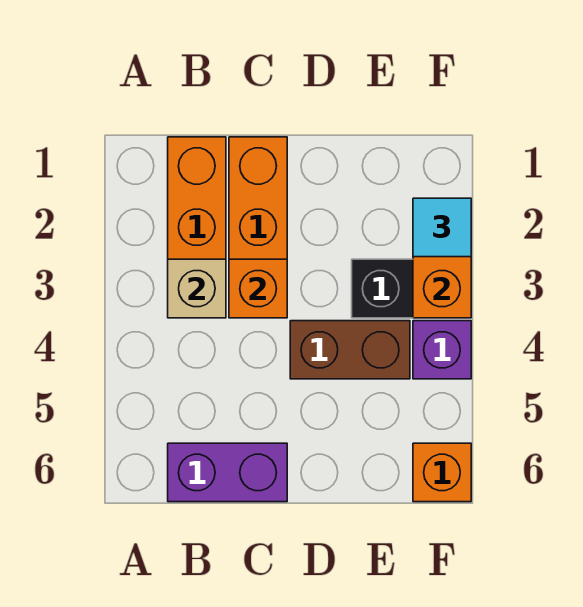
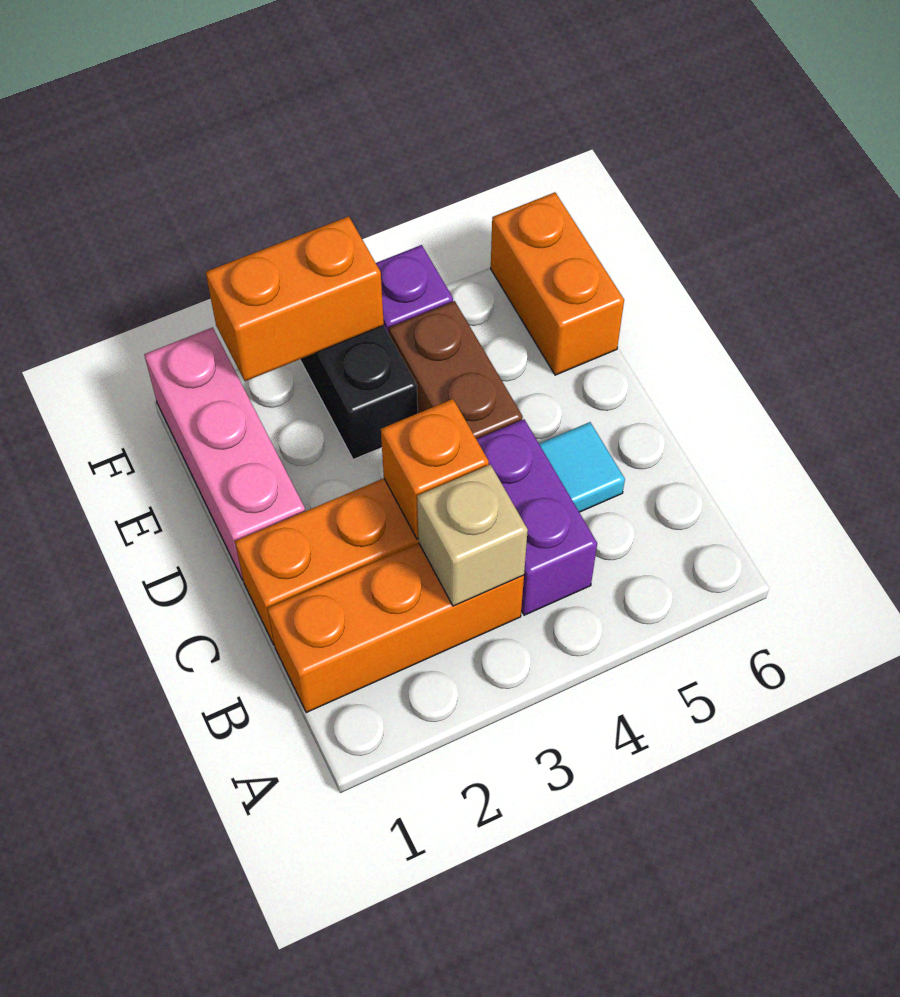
purple 1x2 brick [168,443,287,502] -> purple 1x2 brick moved to [476,419,597,615]
none -> pink 1x3 brick [144,327,305,580]
cyan 1x1 tile [413,198,471,257] -> cyan 1x1 tile moved to [539,422,625,512]
orange 1x1 brick [413,443,471,502] -> orange 1x2 brick [491,192,624,375]

